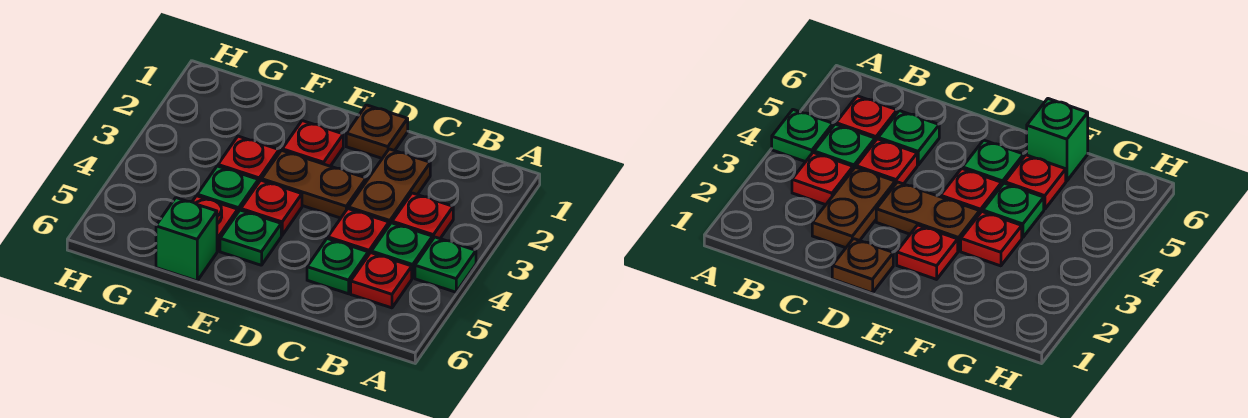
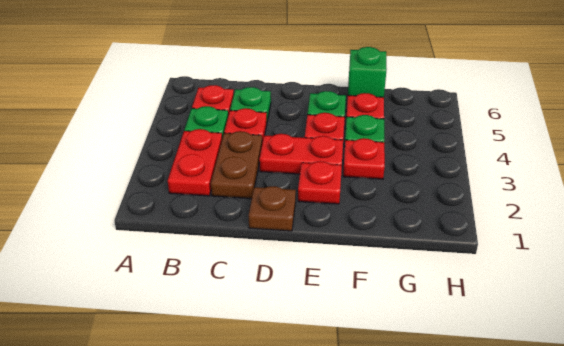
green 1x1 plate [415,237,476,292] -> none
red 1x1 plate [392,193,453,239] -> red 1x2 plate [168,129,222,196]
brown 1x2 plate [262,150,366,218] -> red 1x2 plate [259,134,343,174]

